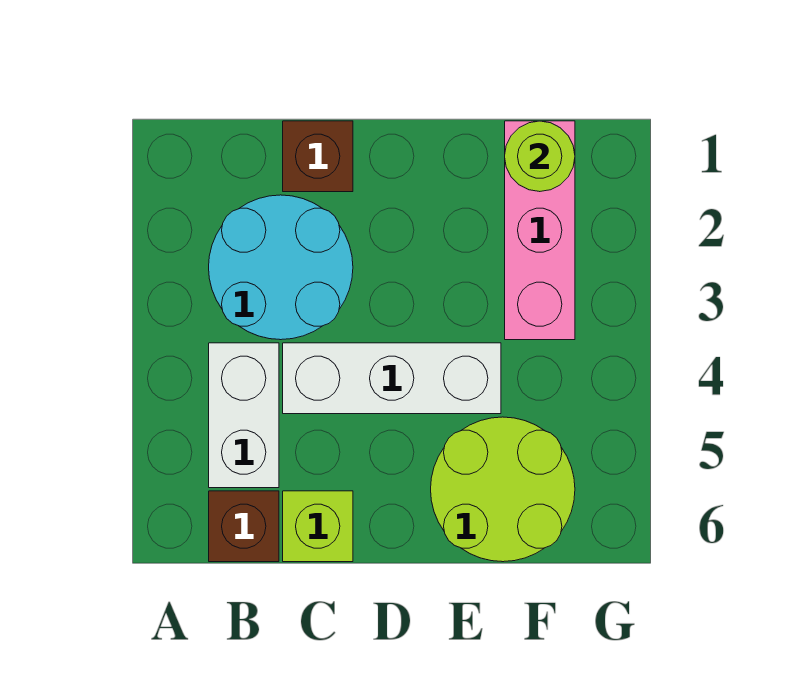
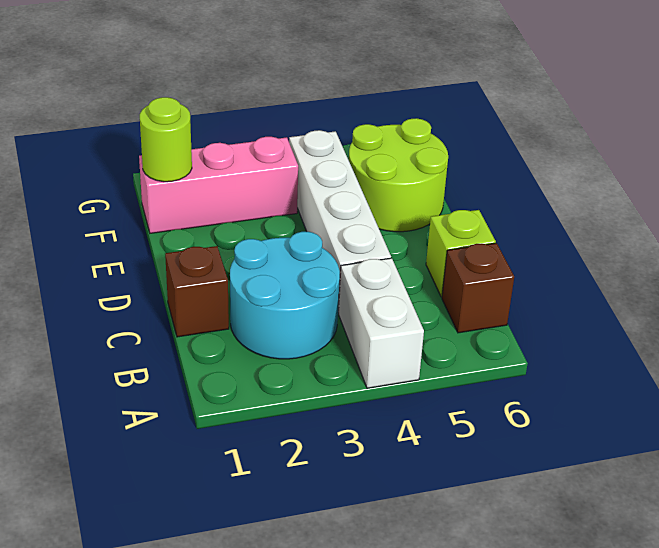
white 1x2 brick [209,343,279,488] -> white 1x2 brick turned to [339,258,424,388]
white 1x3 brick [283,343,501,414] -> white 1x4 brick [289,130,391,313]

